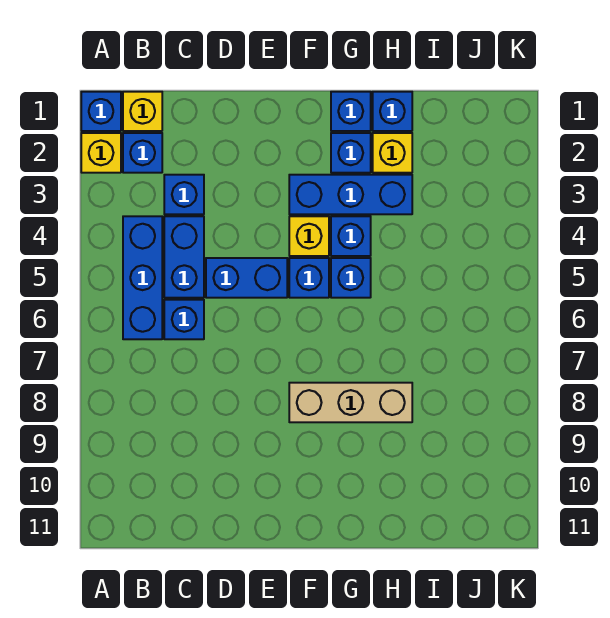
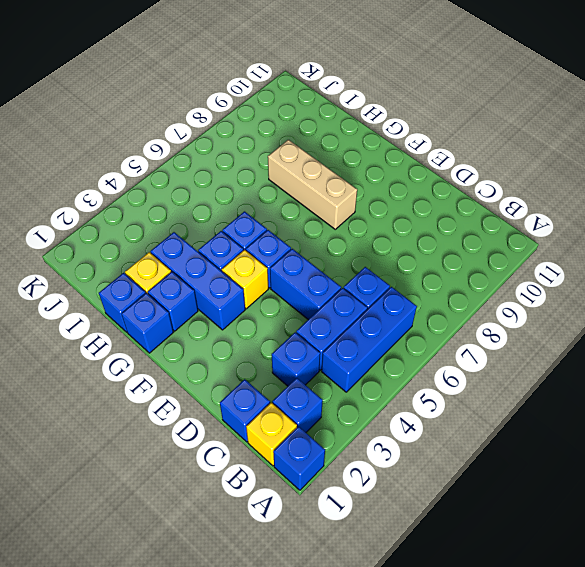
yellow 1x1 brick [81,133,121,173] -> none
none -> blue 1x1 brick [220,379,270,442]

